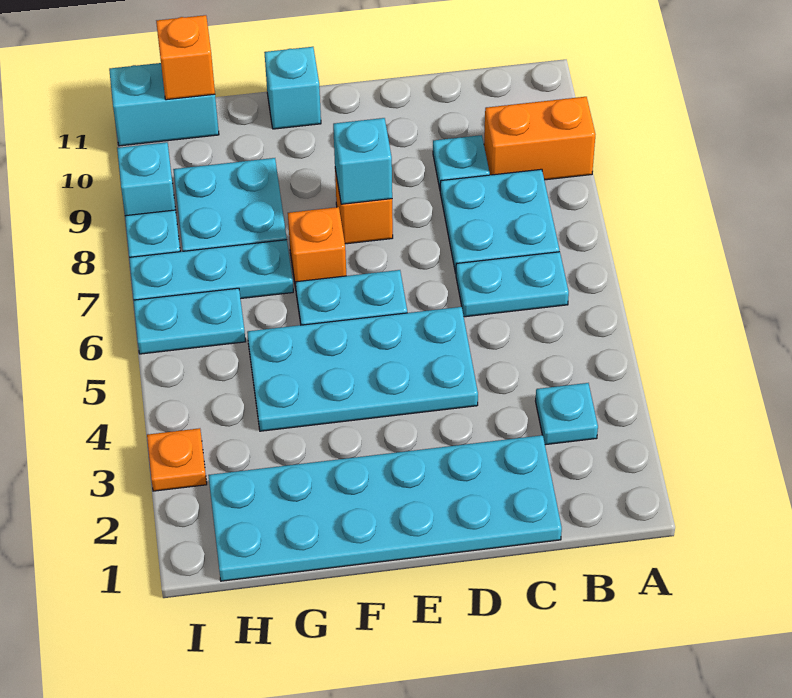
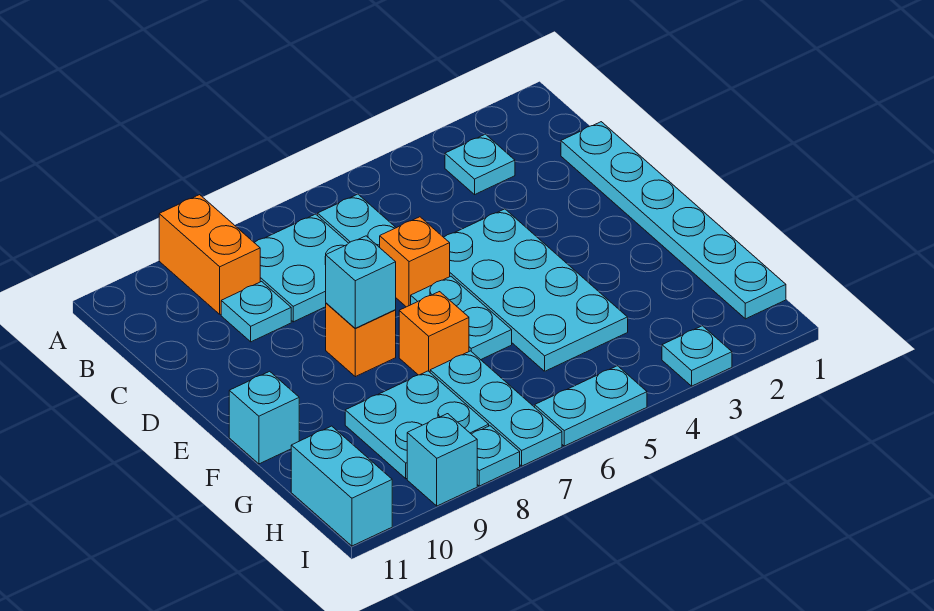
cyan 2x6 plate [208,435,562,581] -> cyan 1x6 plate [561,122,786,319]
cyan 1x2 plate [134,288,246,354] -> cyan 1x2 plate turned to [535,366,647,446]
orange 1x1 brick [156,15,215,100] -> orange 1x1 brick moved to [380,217,450,307]
orange 1x1 plate [147,428,207,491] -> cyan 1x1 plate [662,326,732,386]

